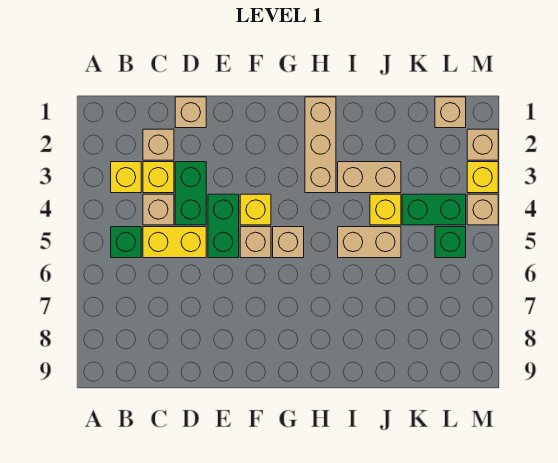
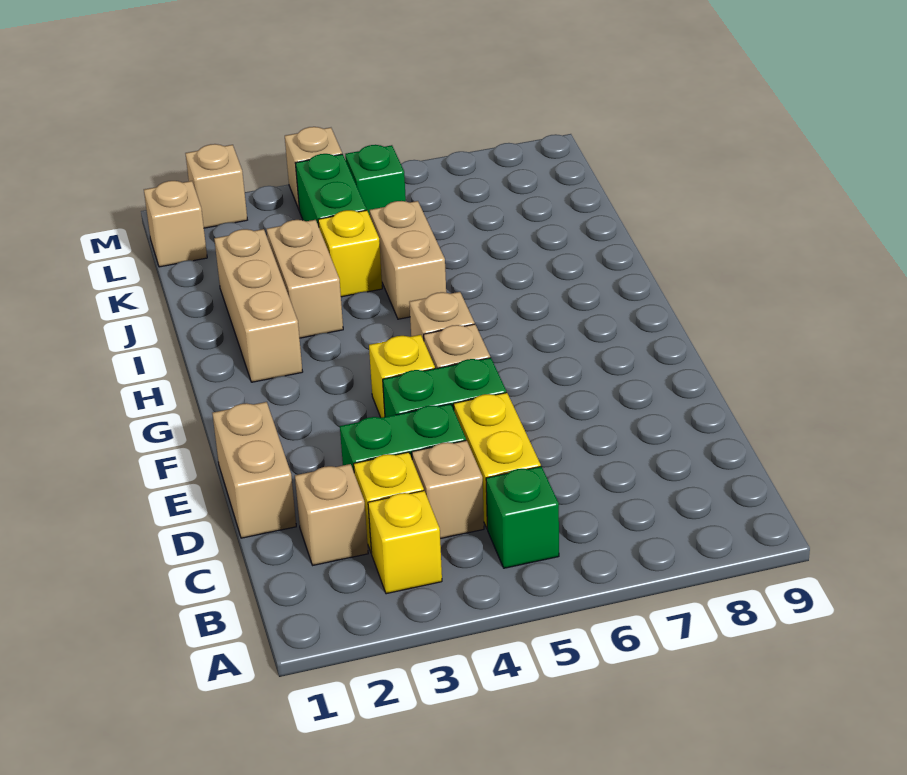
tan 1x1 brick [175,97,206,128] -> tan 1x2 brick [212,402,296,538]
tan 1x3 brick [305,97,336,193] -> tan 1x3 brick turned to [214,229,303,382]
yellow 1x1 brick [467,162,498,193] -> none

